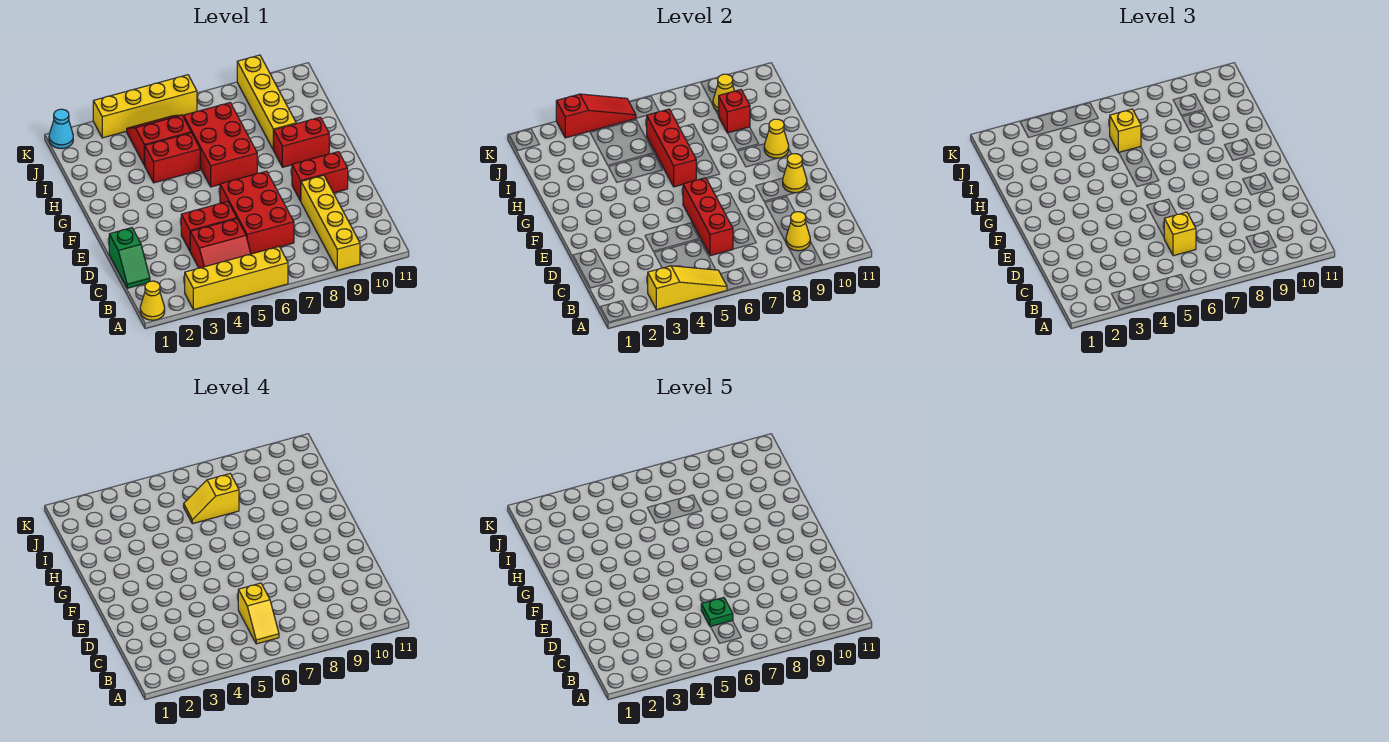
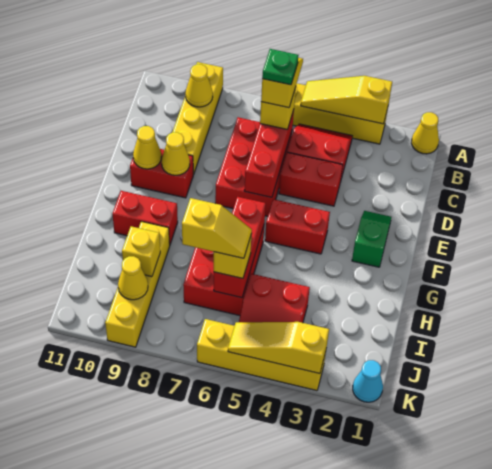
green 1x2 slope [109,228,150,288] -> green 1x2 slope moved to [352,211,391,267]
yellow 1x1 cone [764,119,789,159] -> yellow 1x1 cone moved to [162,132,190,175]
red 1x2 brick [144,133,200,183] -> red 1x2 brick moved to [265,199,330,254]
red 1x1 brick [718,90,750,133] -> yellow 1x1 brick [122,226,160,277]
red 1x3 slope [556,94,636,138] -> yellow 1x3 slope [228,322,329,374]

